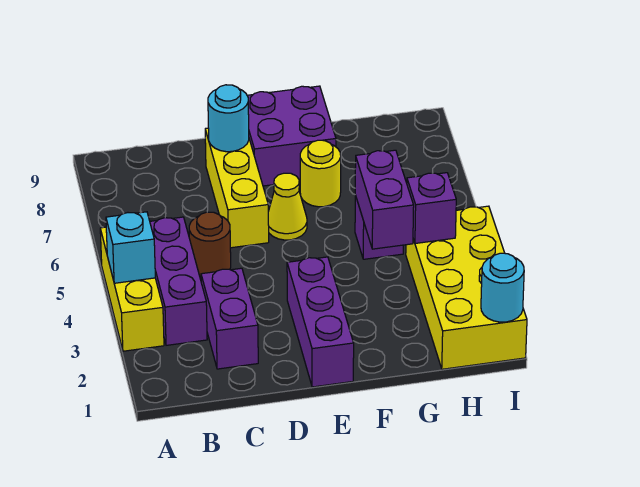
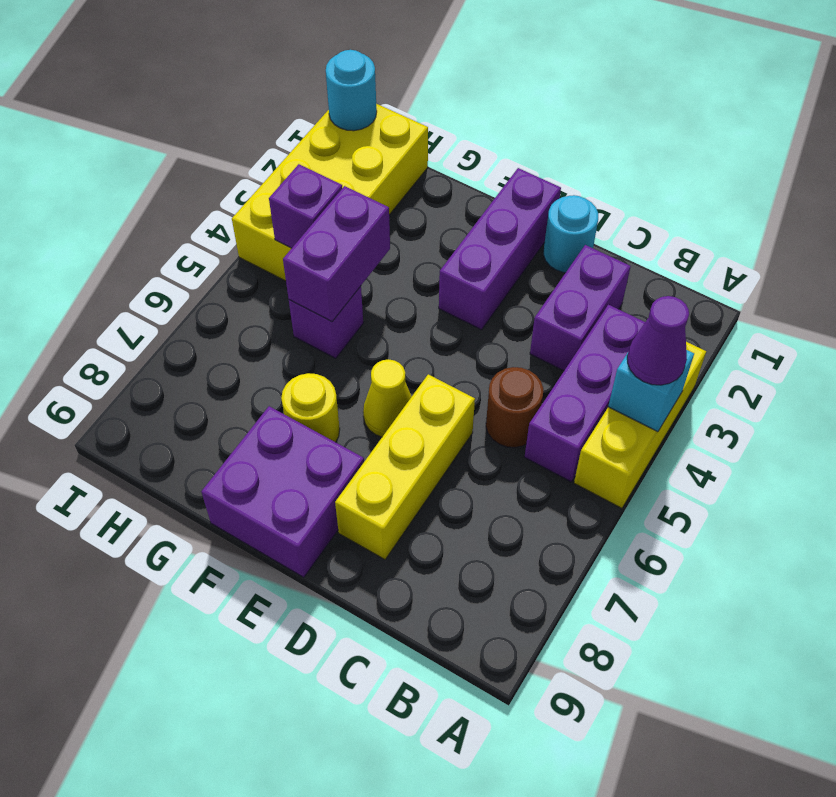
none -> purple 1x1 cone [627,296,689,385]
cyan 1x1 round brick [208,85,249,152] -> cyan 1x1 round brick moved to [544,195,598,273]

